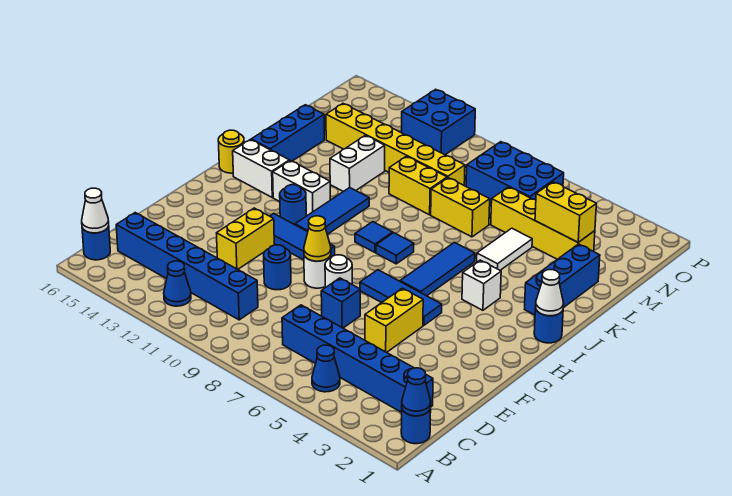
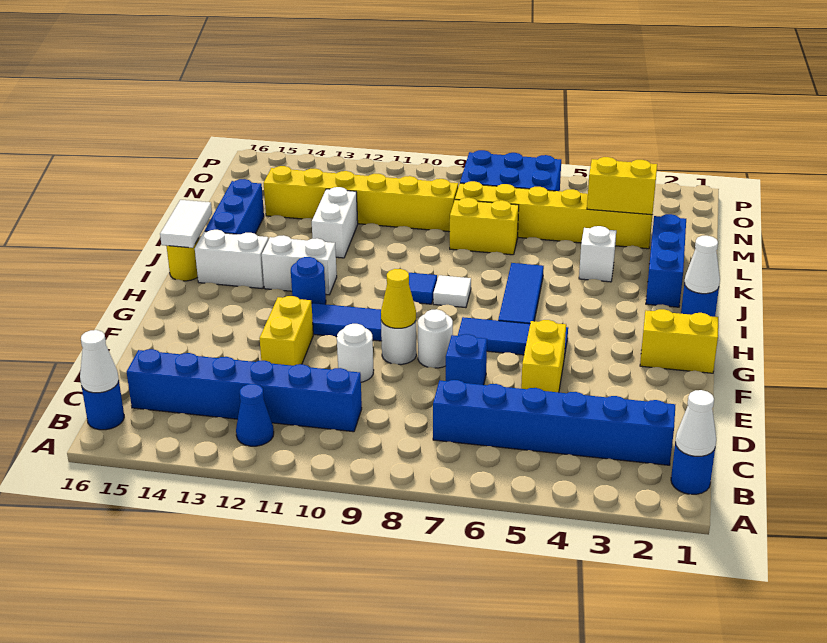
blue 1x1 cone [402,368,431,416] -> white 1x1 cone [675,390,716,456]
blue 1x1 cone [312,345,340,392] -> none
blue 1x1 round brick [264,245,291,290] -> white 1x1 round brick [337,324,374,382]
blue 1x3 tile [295,188,369,234] -> none
white 1x1 brick [462,260,501,310] -> white 1x1 brick moved to [579,226,616,282]
blue 1x1 tile [376,233,414,264] -> white 1x1 tile [433,275,471,308]
white 1x2 tile [477,228,532,270] -> white 1x2 tile moved to [160,200,212,248]
yellow 1x2 brick [389,156,447,215] -> yellow 1x2 brick moved to [640,309,718,373]
yellow 1x4 brick [491,187,595,259] -> yellow 1x6 brick [455,181,652,249]
blue 2x2 brick [402,89,475,155] -> none

